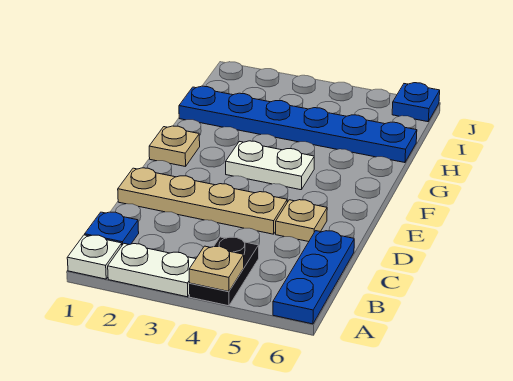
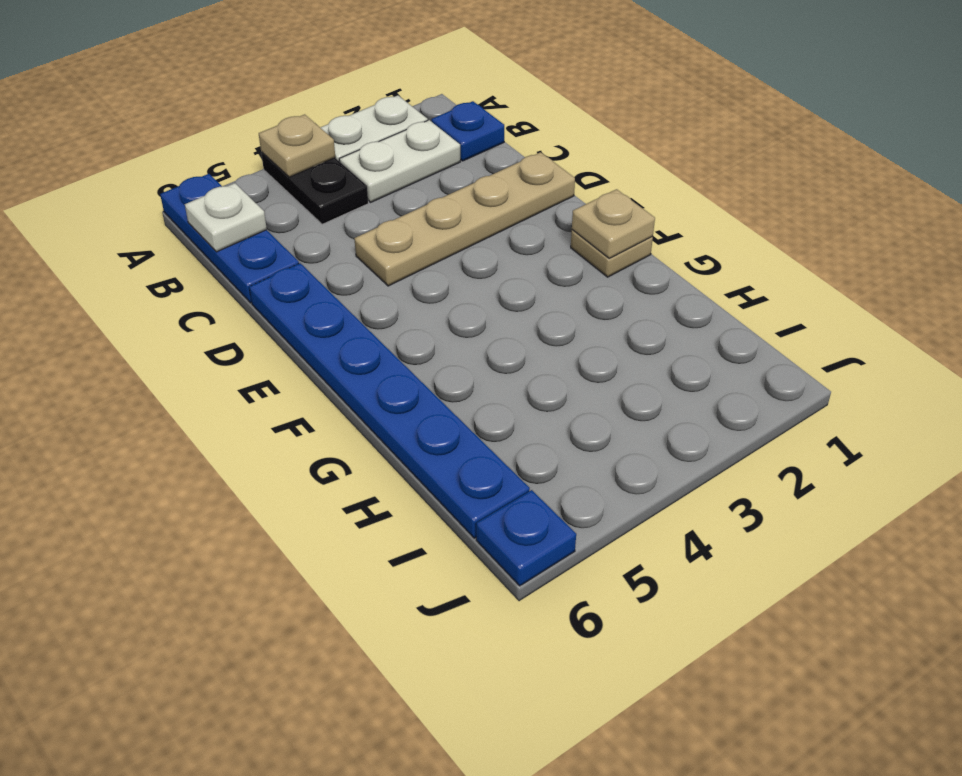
white 1x1 plate [67,235,122,279] -> white 1x1 plate moved to [185,183,267,252]
tan 1x1 plate [276,200,327,242] -> tan 1x1 plate moved to [572,189,655,258]
white 1x2 plate [226,141,314,190] -> white 1x2 plate moved to [339,120,460,202]
blue 1x6 plate [179,86,417,163] -> blue 1x6 plate turned to [249,263,530,538]

